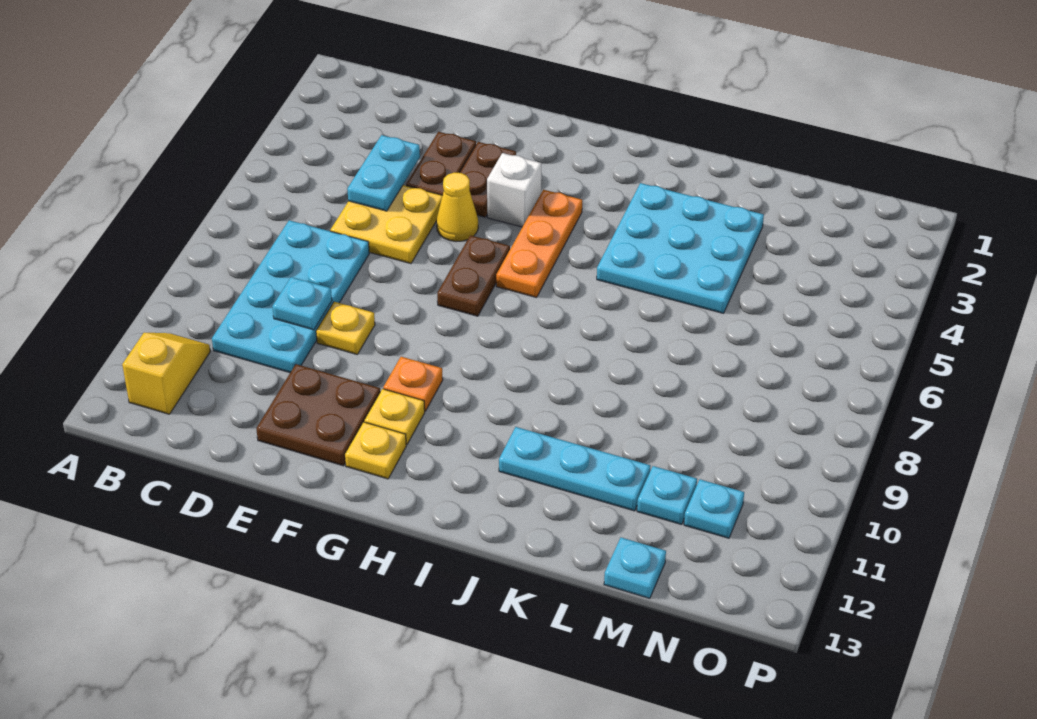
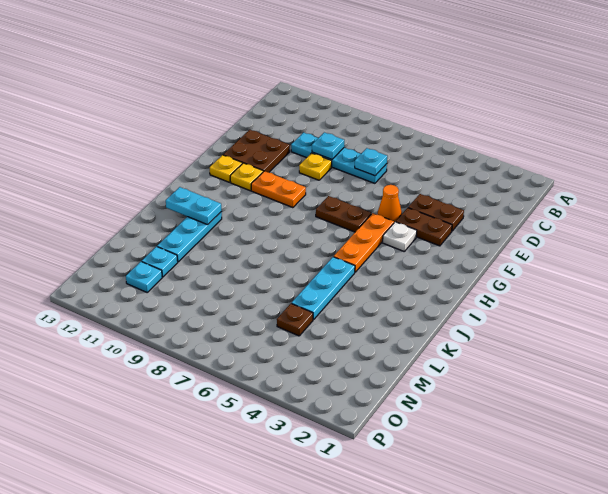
yellow 1x2 slope [122,333,210,414] -> none
cyan 2x4 plate [212,220,369,373] -> cyan 1x4 plate [291,133,387,183]
cyan 1x2 plate [347,135,420,211] -> cyan 1x2 plate moved to [166,187,221,225]
yellow 2x2 plate [330,185,442,264] -> none
yellow 1x1 cone [436,172,478,242] -> orange 1x1 cone [378,185,402,222]
white 1x1 brick [487,153,542,227] -> white 1x1 plate [383,222,417,251]
orange 1x1 plate [383,357,443,411] -> orange 1x2 plate [251,171,306,208]
orange 1x3 plate [496,190,582,298] -> orange 1x3 plate turned to [334,213,394,272]
cyan 3x3 plate [597,183,764,313] -> cyan 1x3 plate [292,257,355,319]
none -> brown 1x1 plate [277,303,313,336]
cyan 1x1 plate [604,538,666,598] -> cyan 1x1 plate moved to [355,148,387,176]

